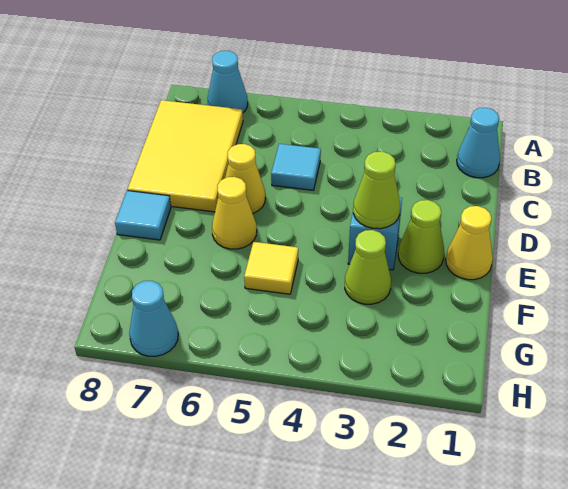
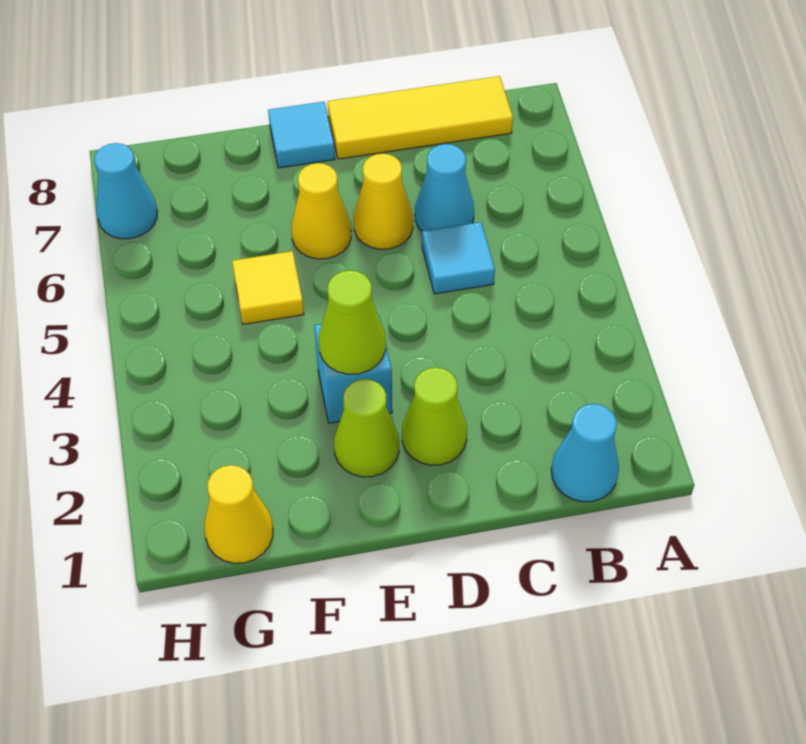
cyan 1x1 cone [208,51,248,112] -> cyan 1x1 cone moved to [415,144,474,231]
yellow 2x3 tile [128,100,243,212] -> yellow 1x3 tile [328,76,513,159]
yellow 1x1 cone [446,206,493,280] -> yellow 1x1 cone moved to [204,465,273,563]
lime 1x1 cone [345,230,391,304] -> lime 1x1 cone moved to [402,367,467,465]

